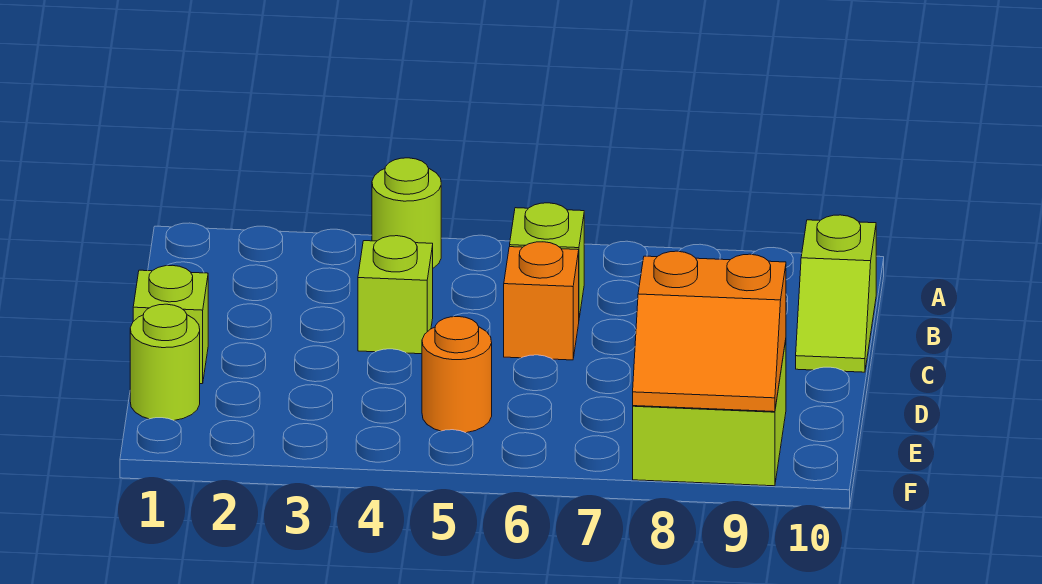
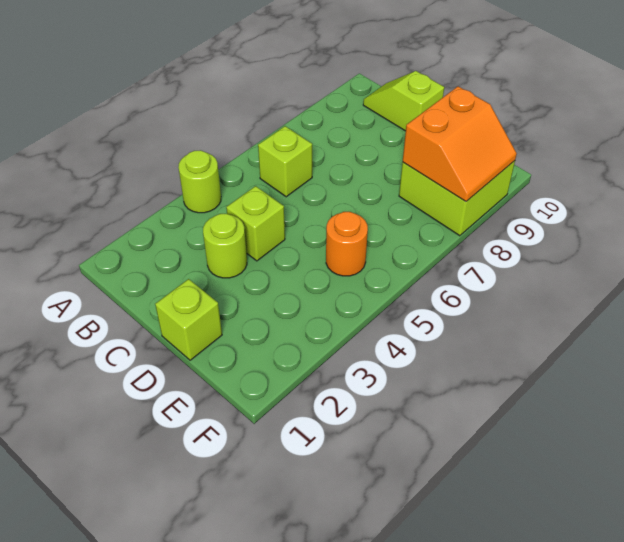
lime 1x2 slope [796,215,876,372] -> lime 1x2 slope turned to [363,71,444,131]
orange 1x1 brick [504,242,579,360] -> none
lime 1x1 round brick [130,304,200,421] -> lime 1x1 round brick moved to [203,214,247,278]

